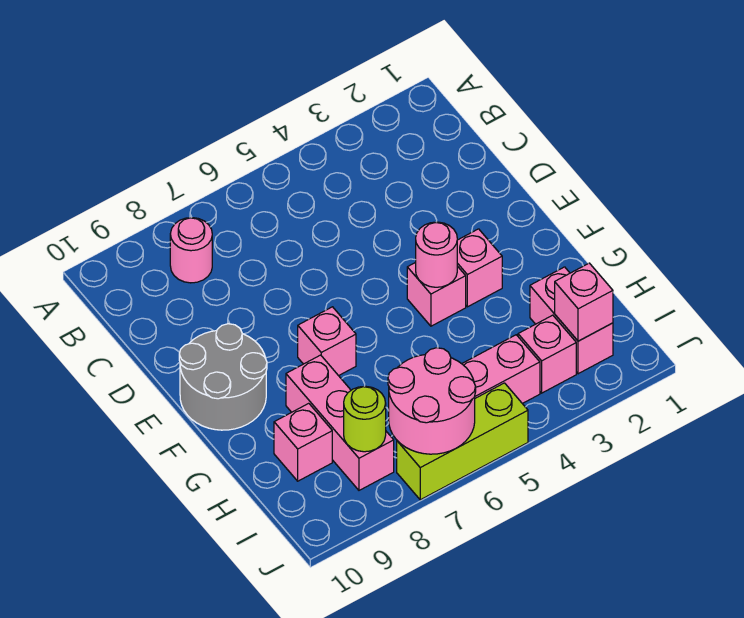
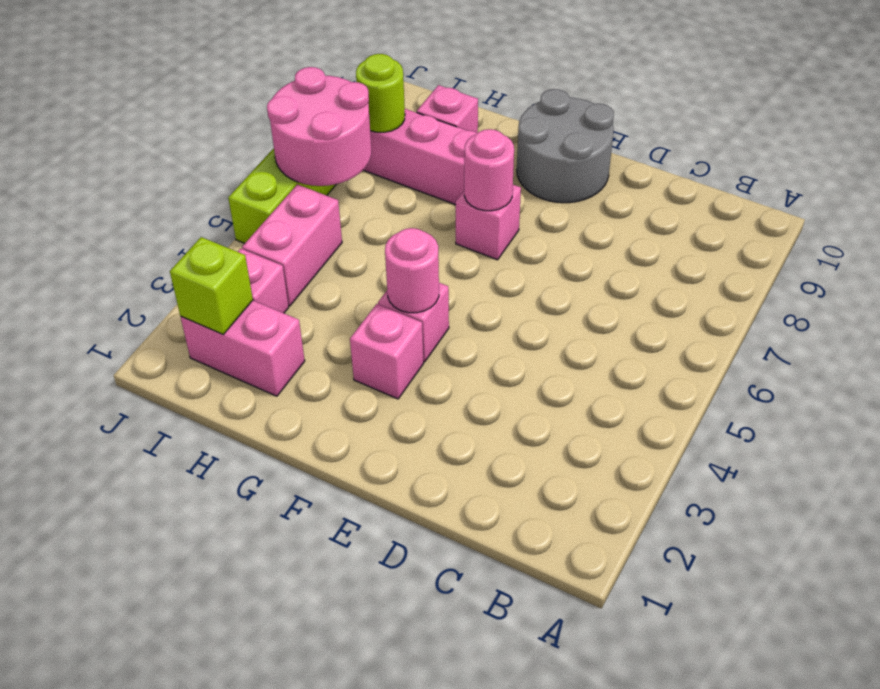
pink 1x1 round brick [170,218,212,283] -> pink 1x1 round brick moved to [464,129,514,211]
pink 1x1 brick [555,263,613,341] -> lime 1x1 brick [170,237,253,334]

